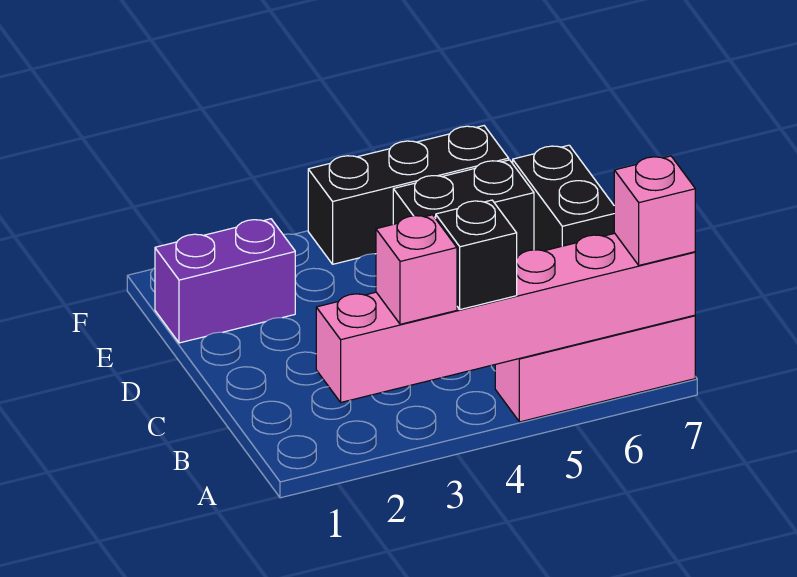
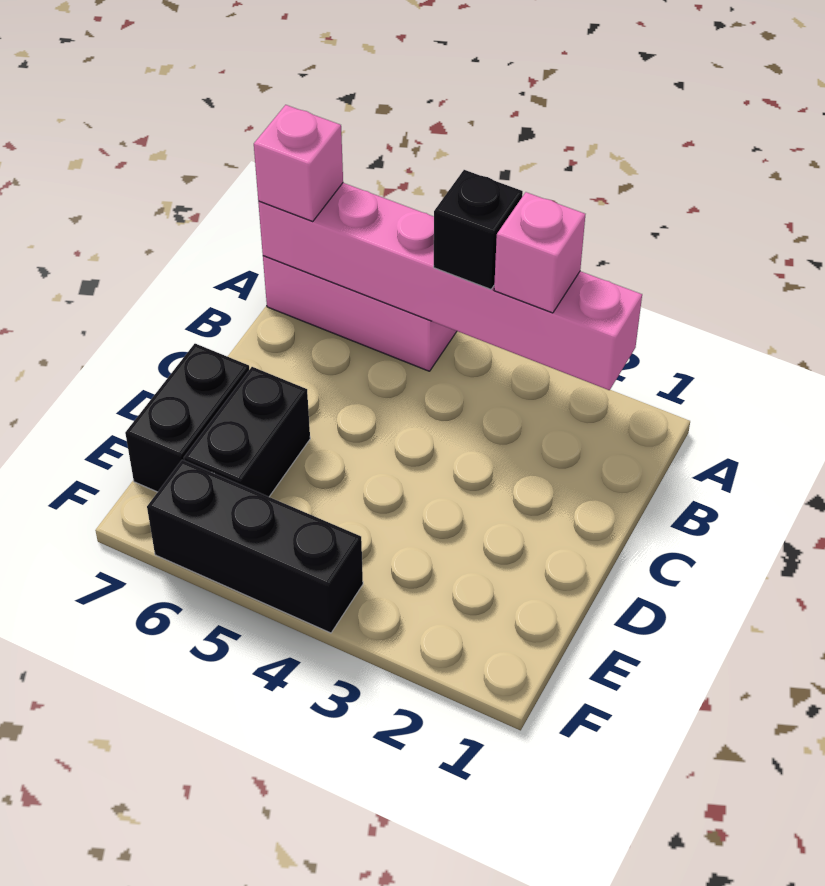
purple 1x2 brick [155,219,295,343] -> none
black 1x2 brick [393,160,534,257] -> black 1x2 brick turned to [184,367,310,497]

